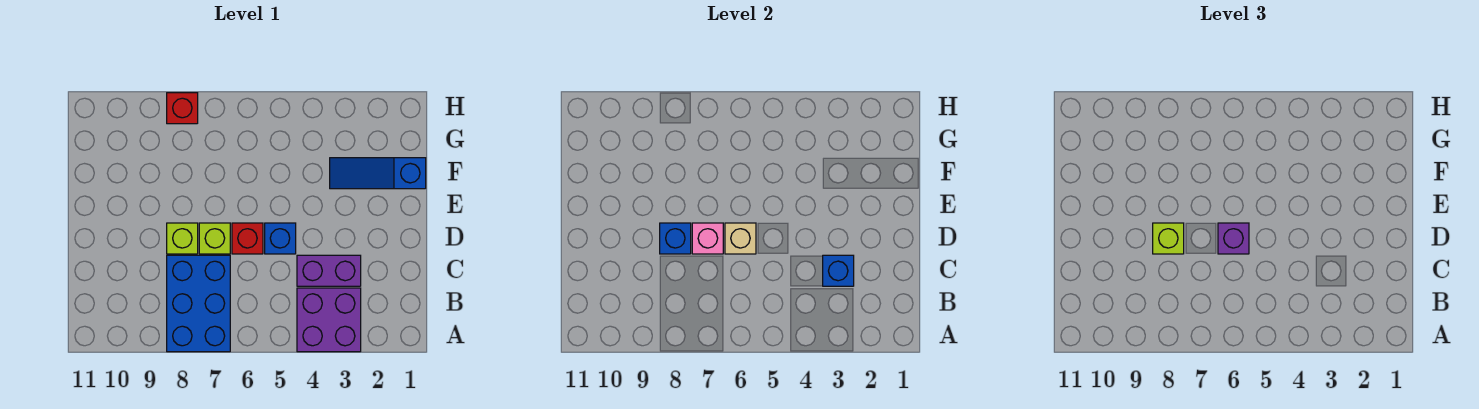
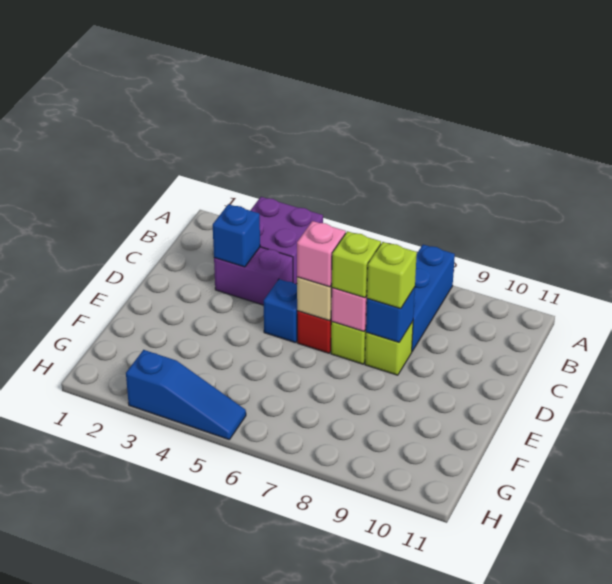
blue 2x3 brick [167,255,230,352] -> blue 1x3 brick [412,245,455,351]
purple 1x1 brick [1218,223,1249,254] -> pink 1x1 brick [297,221,346,287]
none -> lime 1x1 brick [332,231,381,298]
blue 1x3 slope [330,158,426,189] -> blue 1x3 slope moved to [126,350,246,440]
red 1x1 brick [167,93,198,124] -> none

